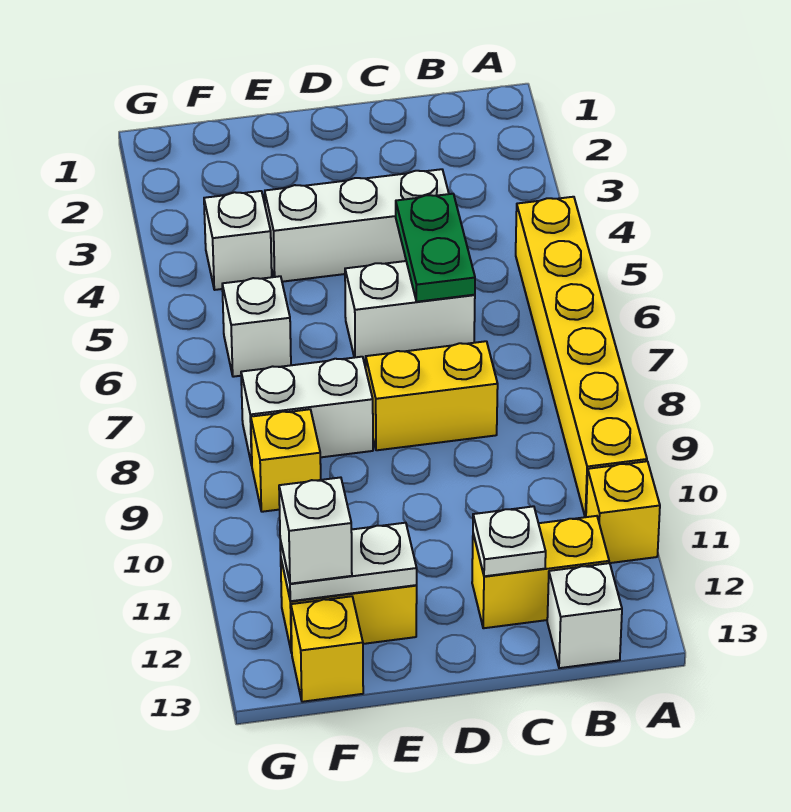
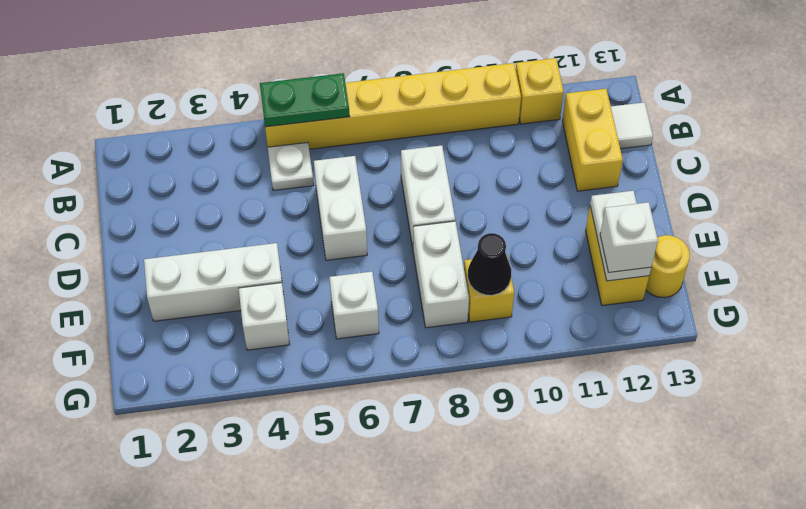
white 1x1 brick [547,563,622,668] -> white 1x1 tile [611,102,653,149]
white 1x3 brick [265,169,449,282] -> white 1x3 brick turned to [144,243,282,321]
green 1x2 plate [396,194,475,302] -> green 1x2 plate moved to [260,73,350,127]
yellow 1x2 brick [366,341,498,450] -> white 1x2 brick [401,145,455,248]
white 1x1 plate [473,506,546,576] -> white 1x1 plate moved to [268,142,314,191]
none -> black 1x1 cone [468,233,511,295]
yellow 1x1 brick [291,596,363,702] -> yellow 1x1 round brick [646,235,690,298]

